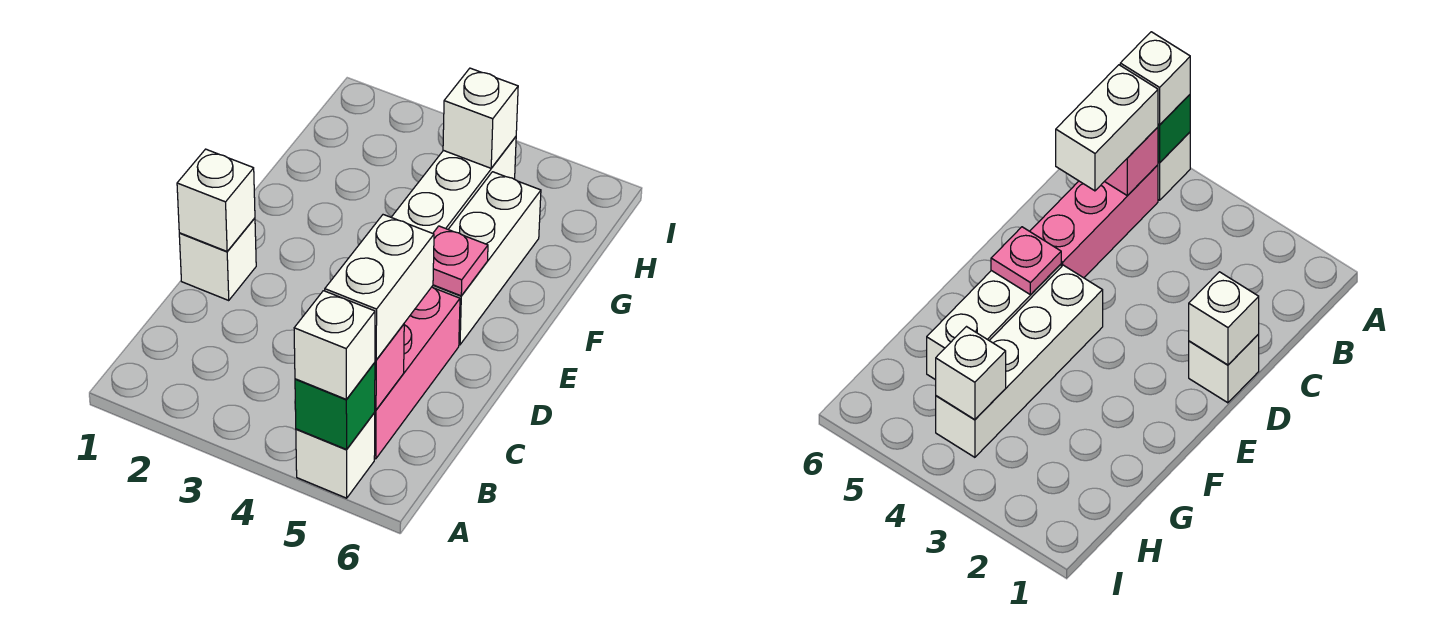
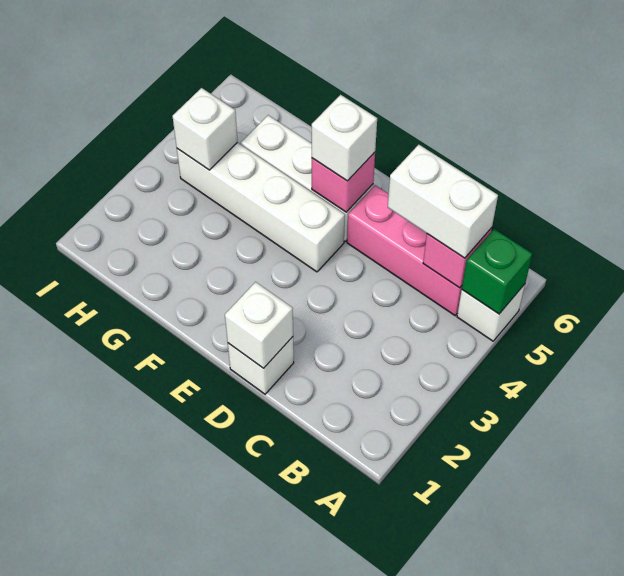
white 1x1 brick [294,291,375,399] -> white 1x1 brick moved to [312,95,377,181]
pink 1x1 plate [433,226,488,296] -> pink 1x1 brick [312,152,375,212]

